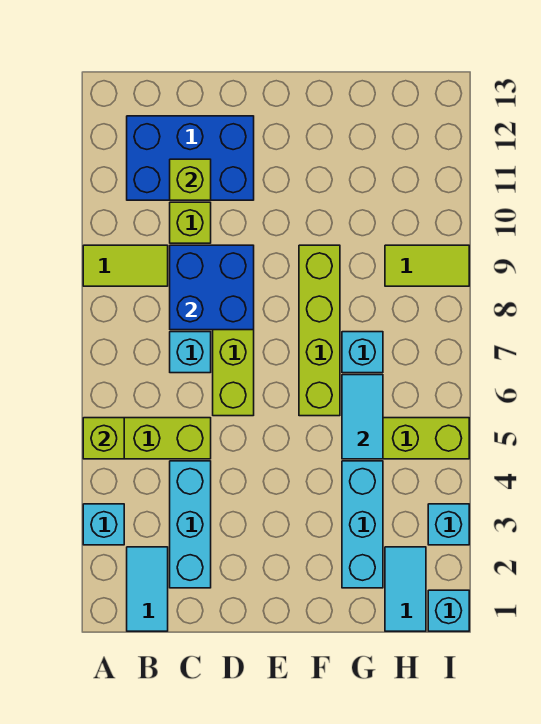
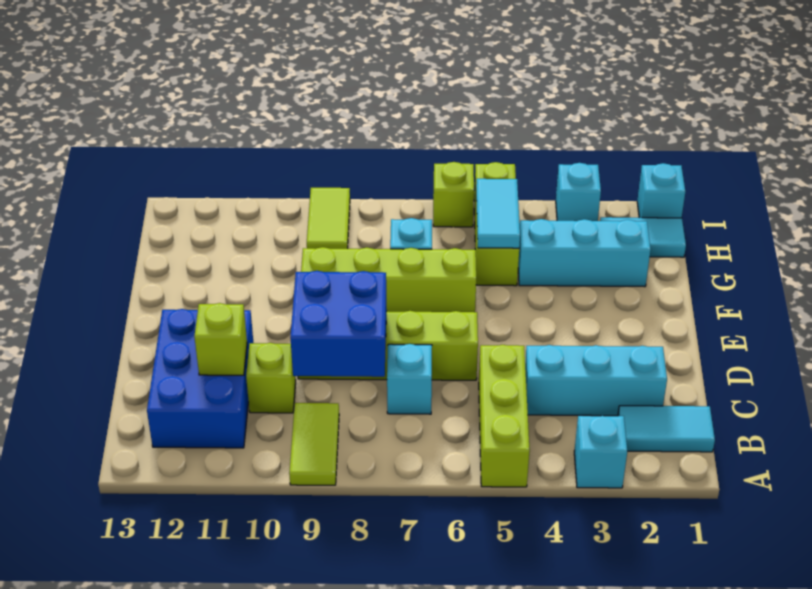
lime 1x1 brick [83,418,124,459] -> lime 1x1 brick moved to [433,162,474,227]
cyan 1x2 tile [342,375,383,459] -> cyan 1x2 tile turned to [476,179,520,248]

